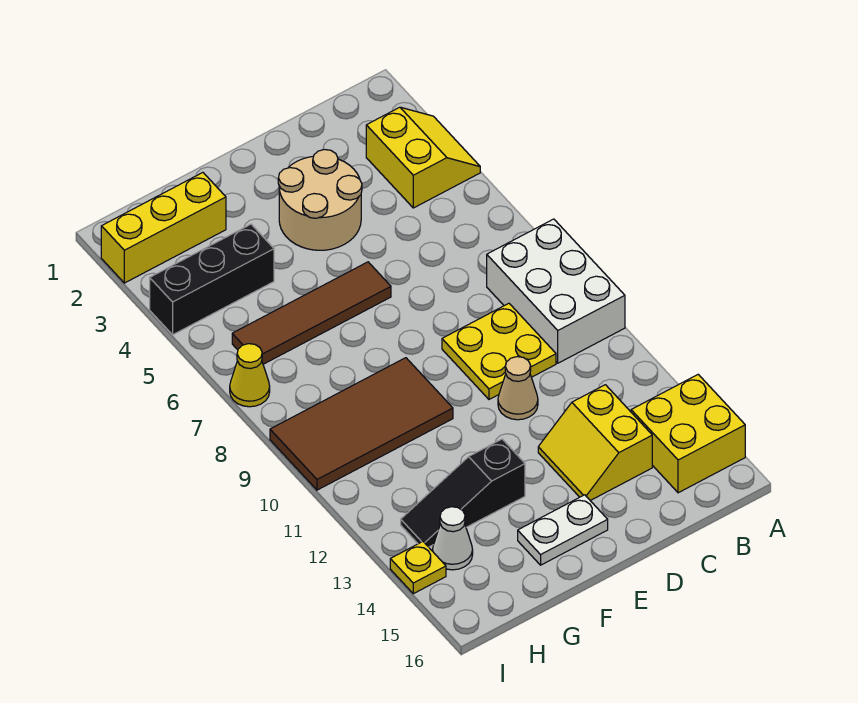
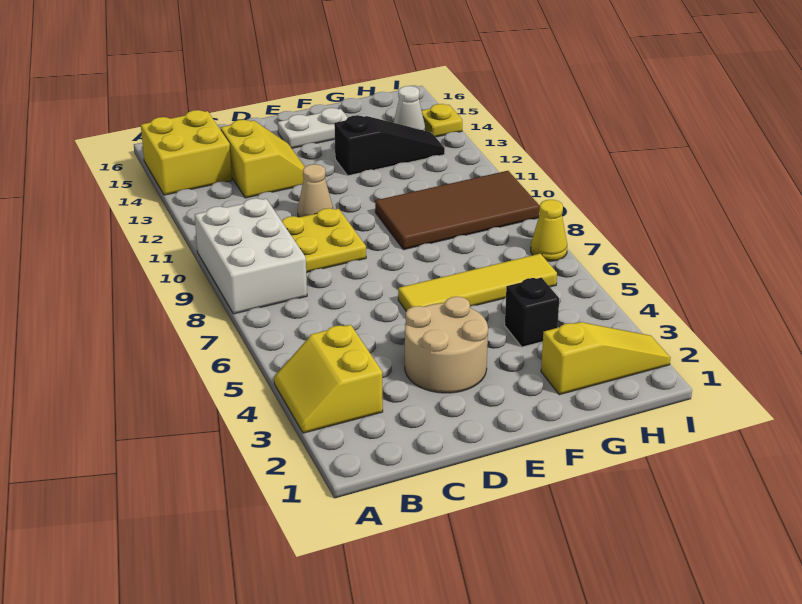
brown 1x4 tile [232,262,391,364] -> yellow 1x4 tile [398,254,557,311]
yellow 1x3 brick [101,173,226,283] -> yellow 1x3 slope [541,322,670,395]
black 1x3 brick [150,224,274,335] -> black 1x1 brick [505,278,559,347]

